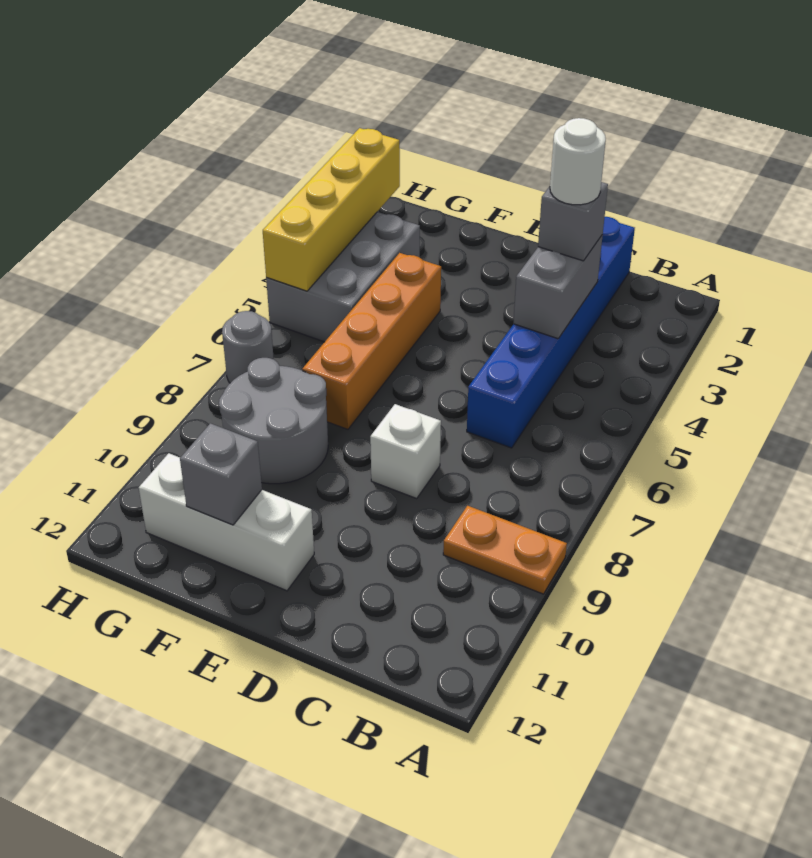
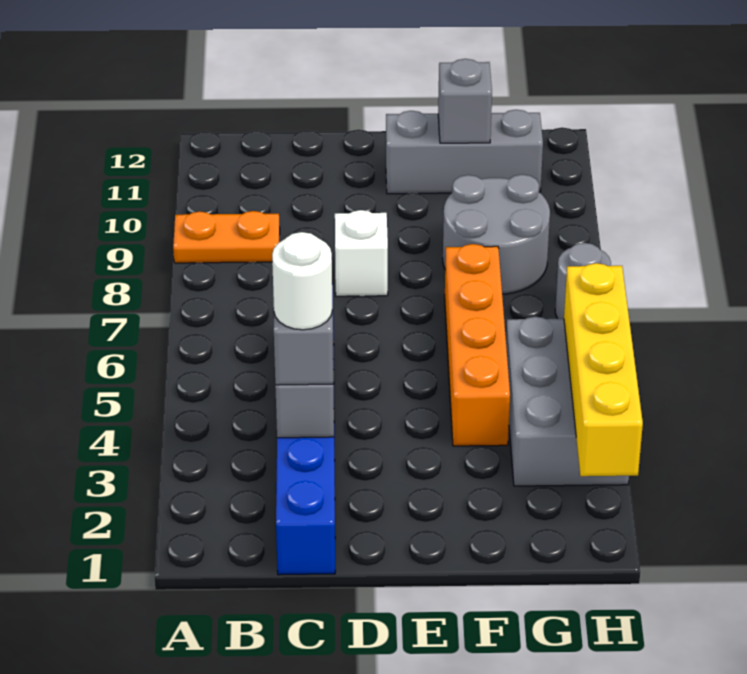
white 1x3 brick [139,453,314,591] -> grey 1x3 brick [386,110,543,194]

